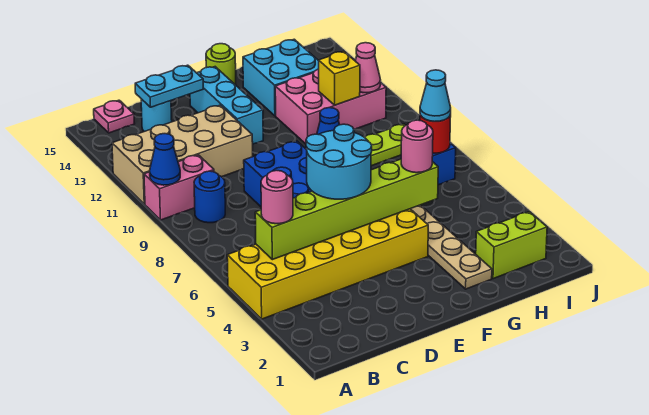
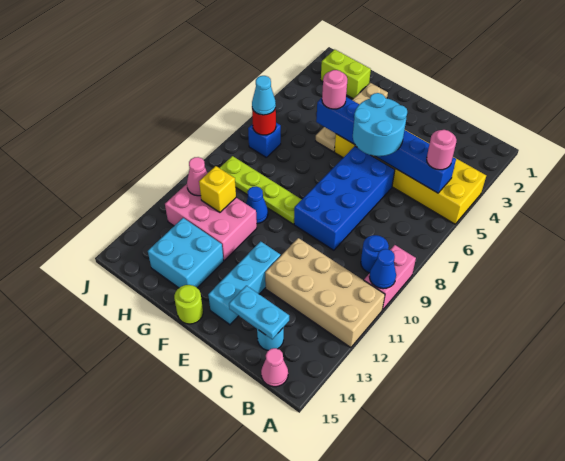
pink 1x2 brick [144,155,214,220] -> pink 1x2 brick turned to [364,245,416,310]
lime 1x6 brick [255,159,438,260] -> blue 1x6 brick [316,97,456,193]
pink 1x1 plate [94,100,135,133] -> pink 1x1 cone [261,348,288,387]

